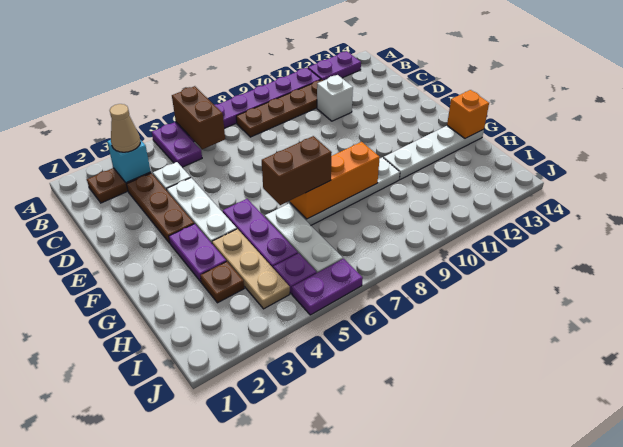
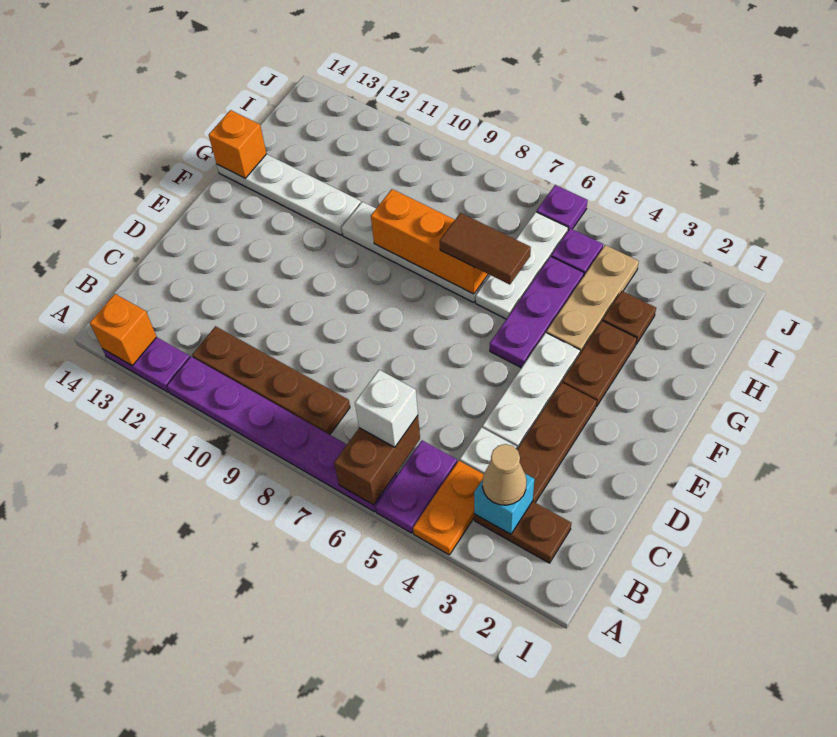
none -> orange 1x2 plate [413,461,484,555]
none -> orange 1x1 brick [90,294,157,366]
white 1x1 brick [317,75,353,121] -> white 1x1 brick moved to [355,370,418,447]
purple 1x2 plate [169,224,226,282] -> brown 1x2 plate [562,321,637,407]
brown 1x2 brick [262,136,332,205] -> brown 1x2 tile [440,213,531,285]
purple 1x2 plate [292,259,363,315] -> purple 1x1 plate [537,185,587,230]

